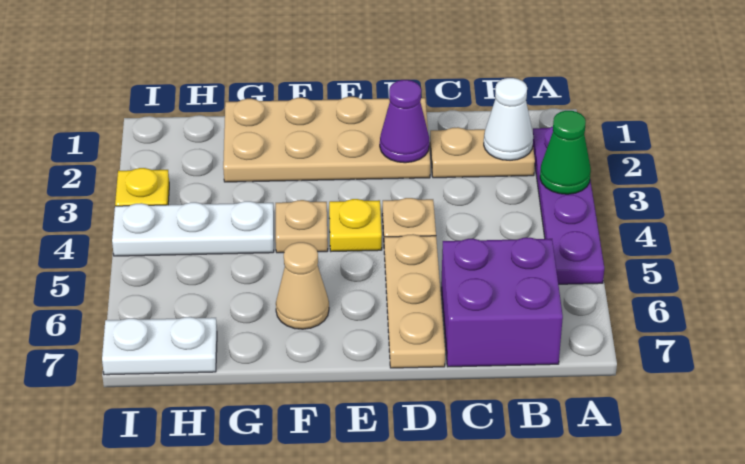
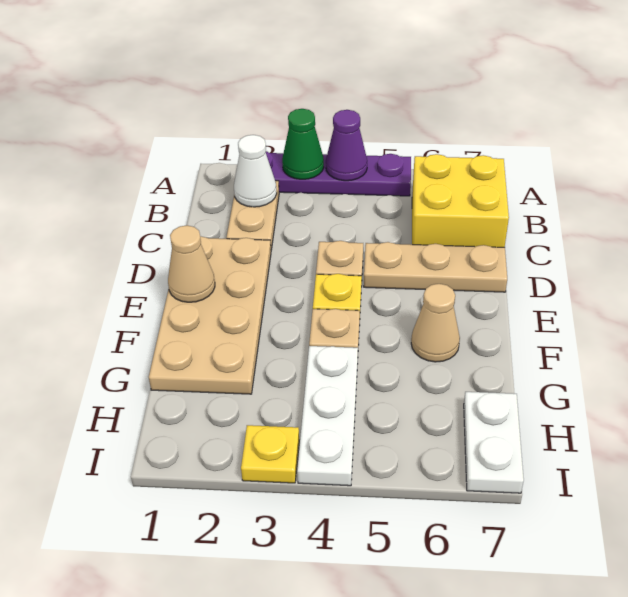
purple 2x2 brick [441,238,563,367] -> yellow 2x2 brick [412,154,509,247]
purple 1x1 cone [380,80,429,163] -> purple 1x1 cone moved to [326,110,367,181]
none -> tan 1x1 cone [168,225,215,302]

